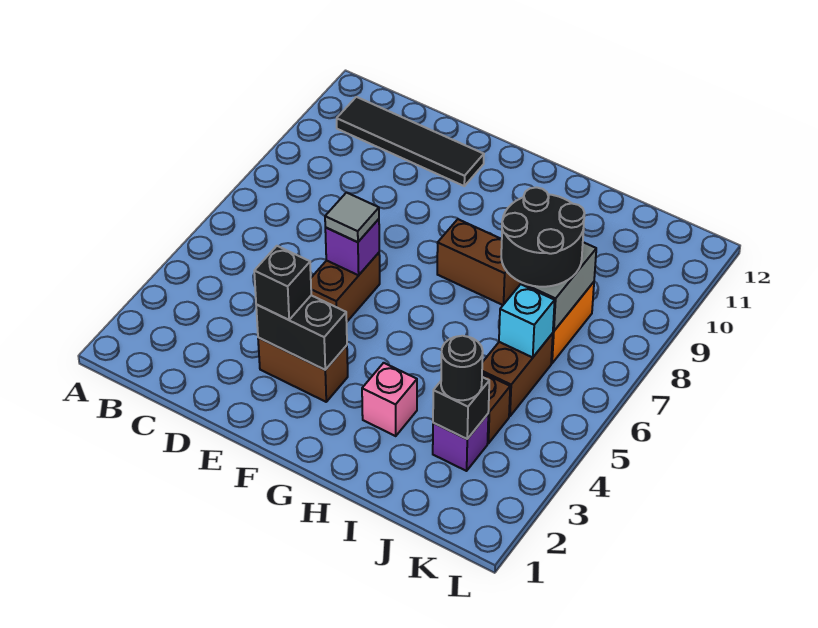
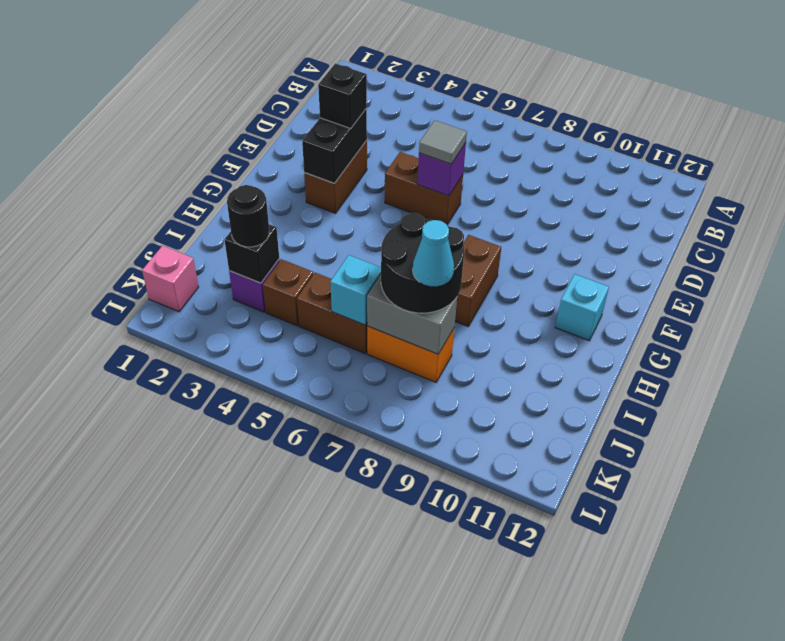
black 1x4 tile [337,97,484,186] -> none
none -> cyan 1x1 brick [555,274,609,341]
pink 1x1 brick [362,363,417,436] -> pink 1x1 brick moved to [142,246,199,312]
none -> cyan 1x1 cone [413,220,454,286]

